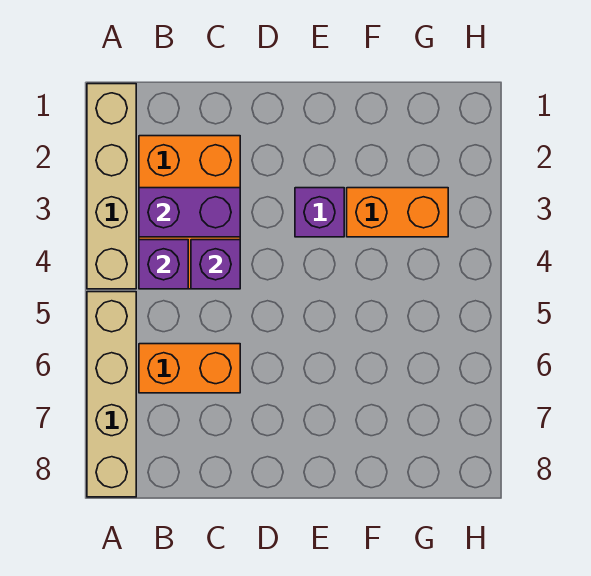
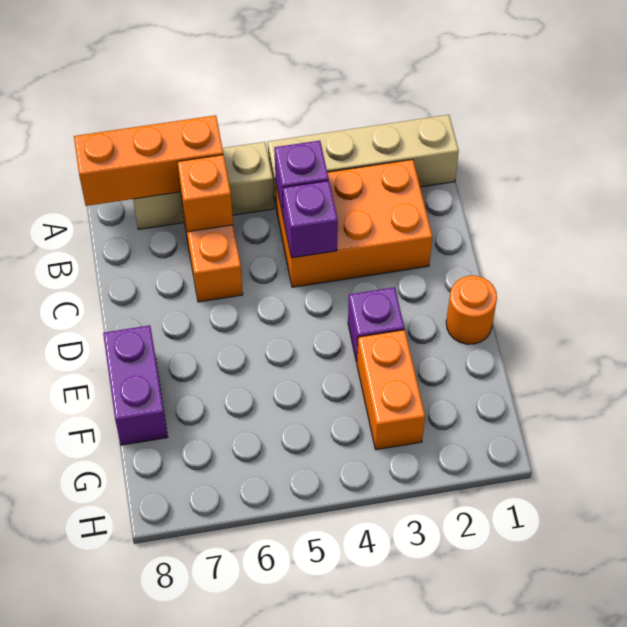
tan 1x4 brick [87,292,136,497] -> tan 1x3 brick [133,142,274,229]
none -> orange 1x3 brick [74,115,223,206]
purple 1x2 brick [139,188,240,237] -> purple 1x2 brick moved to [103,325,168,445]
none -> orange 1x1 brick [177,155,233,232]
none -> orange 1x1 round brick [446,276,497,344]

